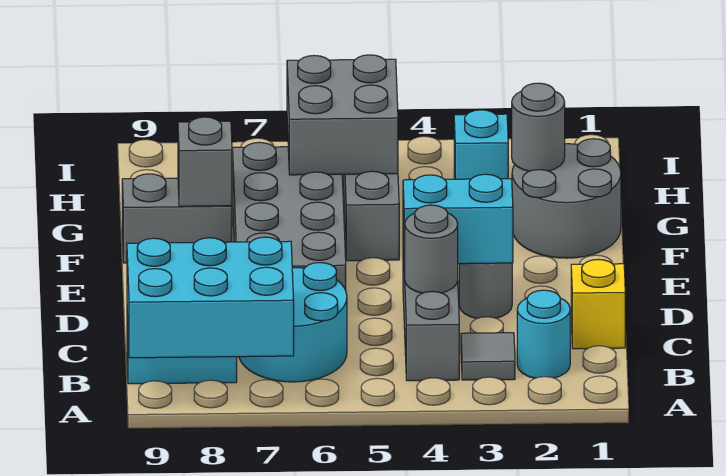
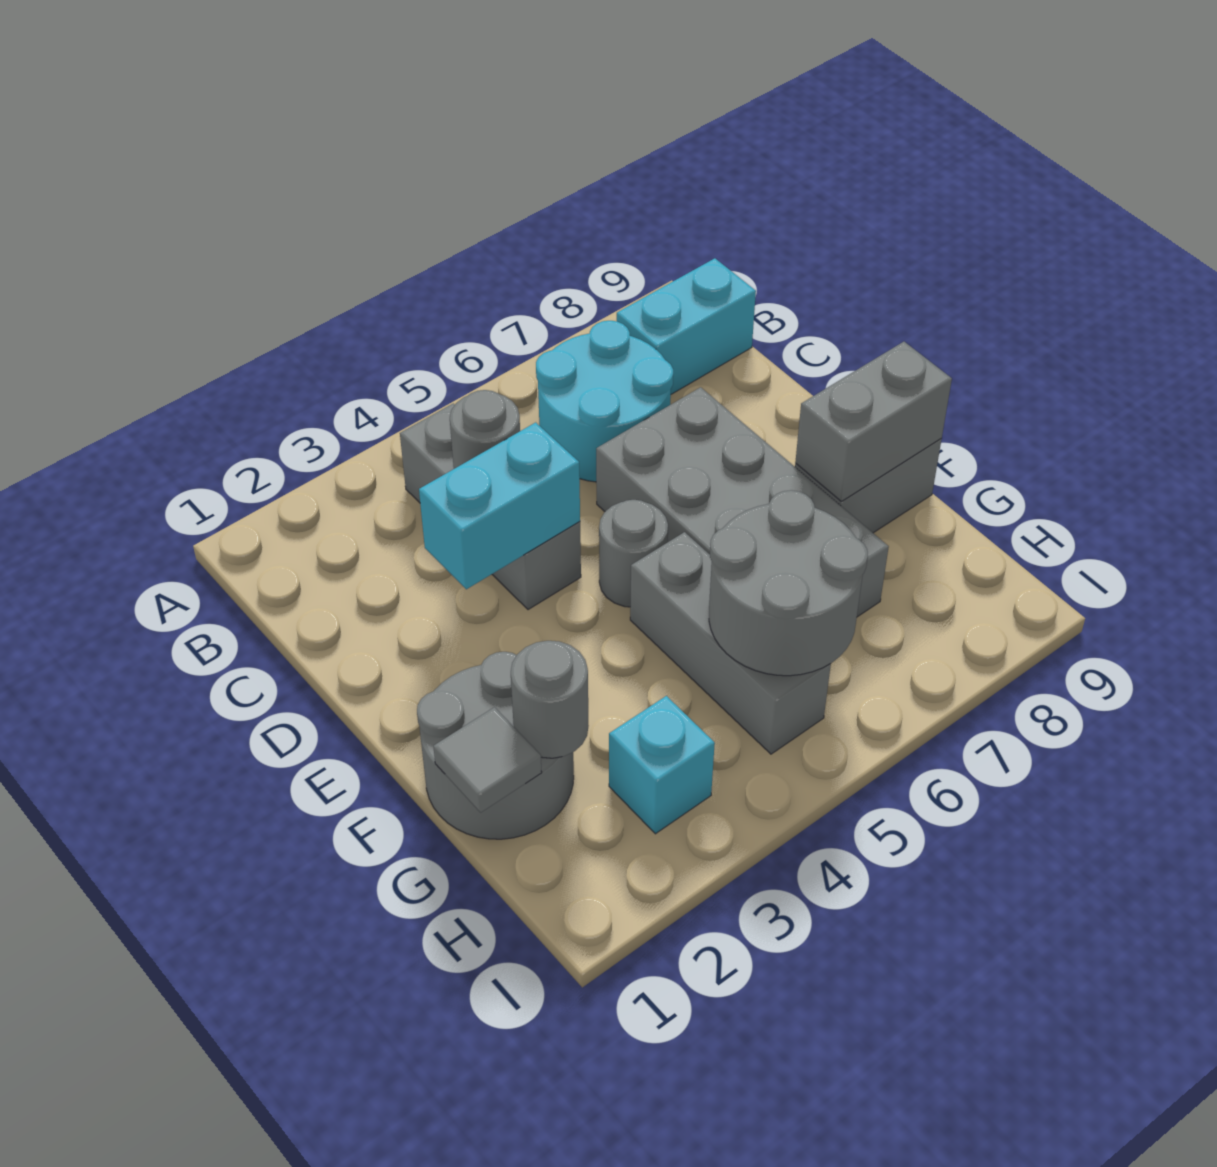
cyan 2x3 brick [127,237,294,358] -> none
cyan 1x1 round brick [517,290,570,378] -> none
grey 1x1 tile [461,333,515,380] -> grey 1x1 tile moved to [433,707,542,812]
yellow 1x1 brick [571,259,625,349] -> none
grey 1x1 round brick [459,263,512,319] -> grey 1x1 round brick moved to [599,500,668,607]
grey 1x1 brick [178,117,232,206] -> grey 1x2 brick [795,342,952,502]
grey 2x2 brick [287,55,398,175] -> grey 2x2 round brick [709,490,868,676]

